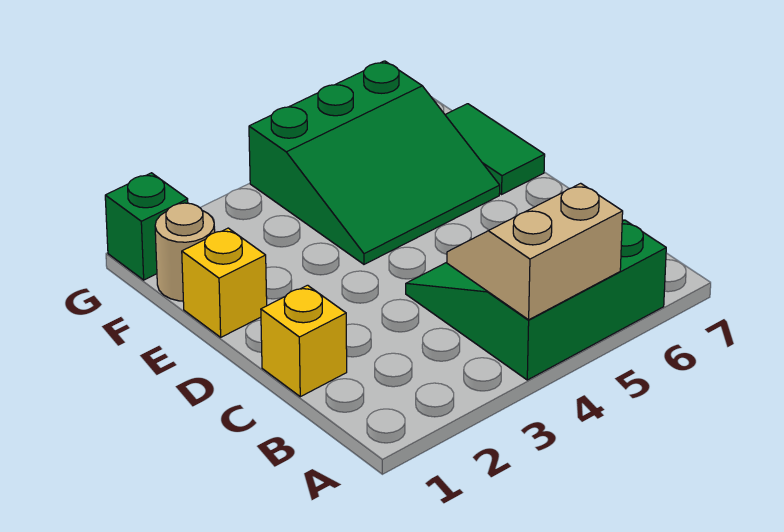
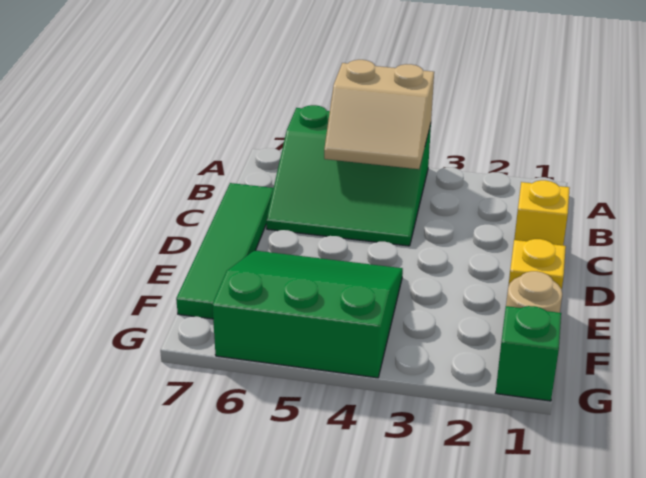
green 1x2 tile [445,104,545,194] -> green 1x4 tile [176,183,274,319]

